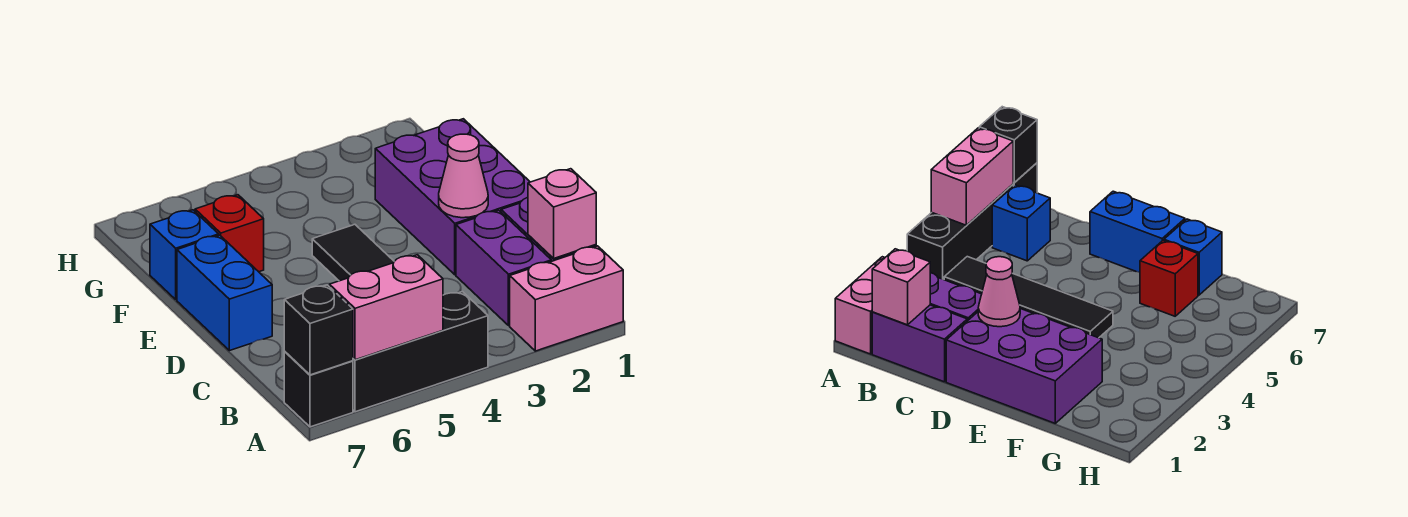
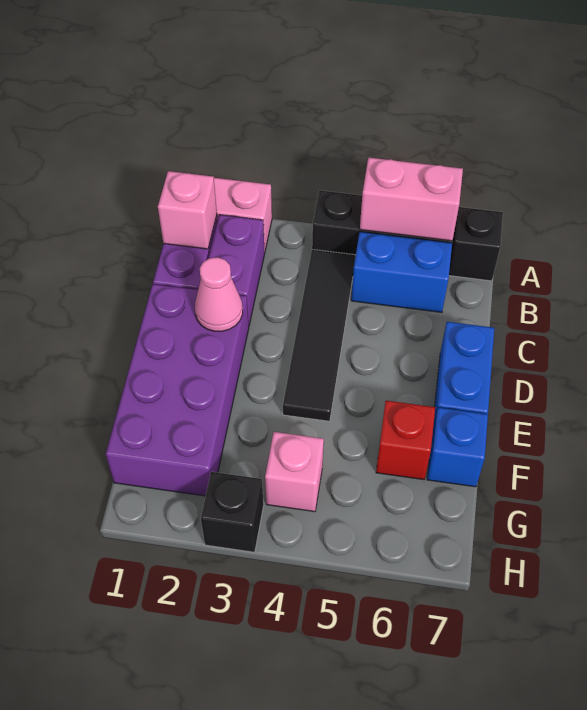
black 1x1 brick [284,285,353,375] -> black 1x1 brick moved to [201,472,263,552]
blue 1x1 brick [992,185,1050,261] -> blue 1x2 brick [351,232,452,312]
purple 2x3 brick [375,119,530,275] -> purple 2x4 brick [106,284,249,496]
none -> pink 1x1 brick [265,432,324,512]

